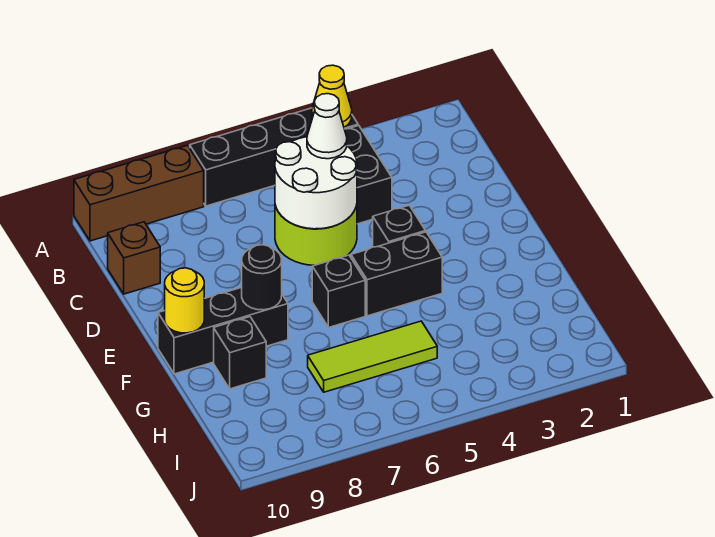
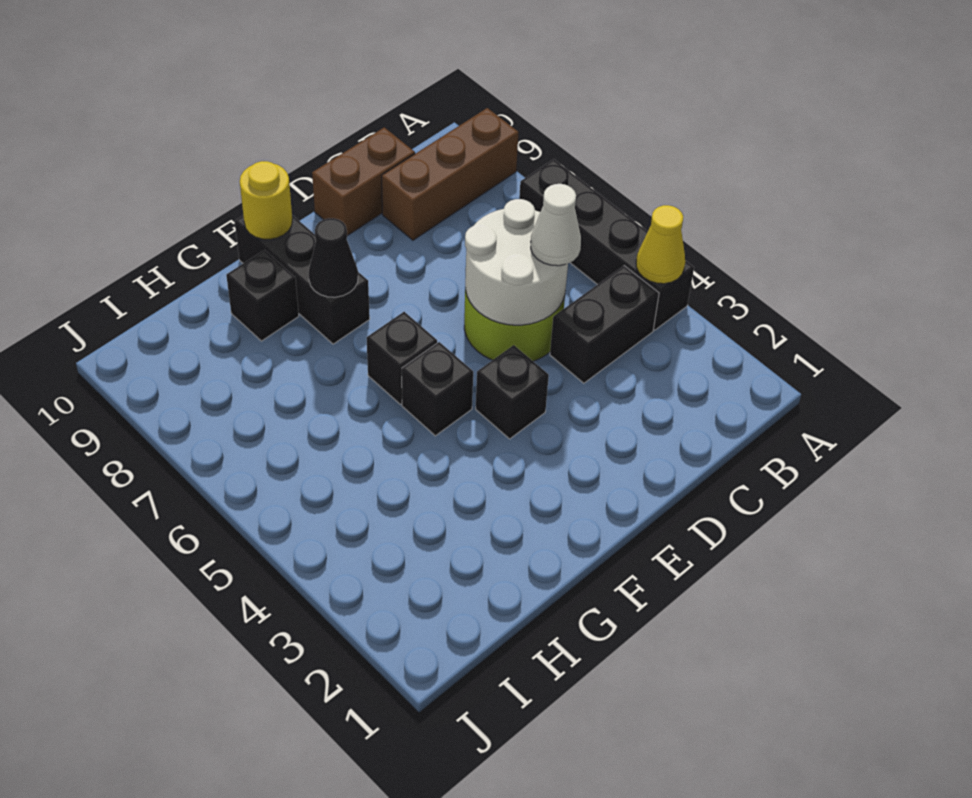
brown 1x3 brick [74,145,204,241] -> brown 1x3 brick turned to [382,108,519,240]
brown 1x1 brick [108,222,160,294] -> brown 1x2 brick [312,127,415,236]
black 1x2 brick [351,232,442,316] -> black 1x1 brick [402,342,473,436]
black 1x1 round brick [242,245,282,310] -> black 1x1 cone [309,218,358,297]
lime 1x3 tile [308,321,437,392] -> none

